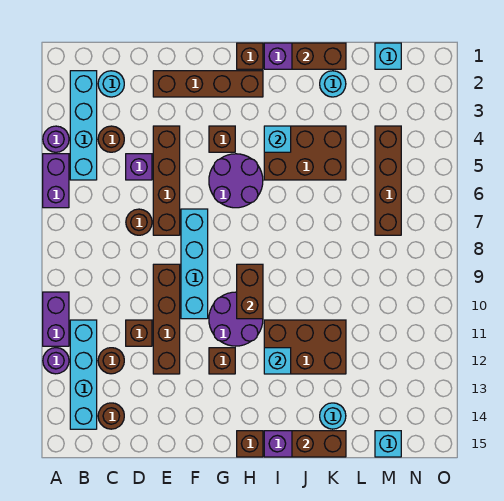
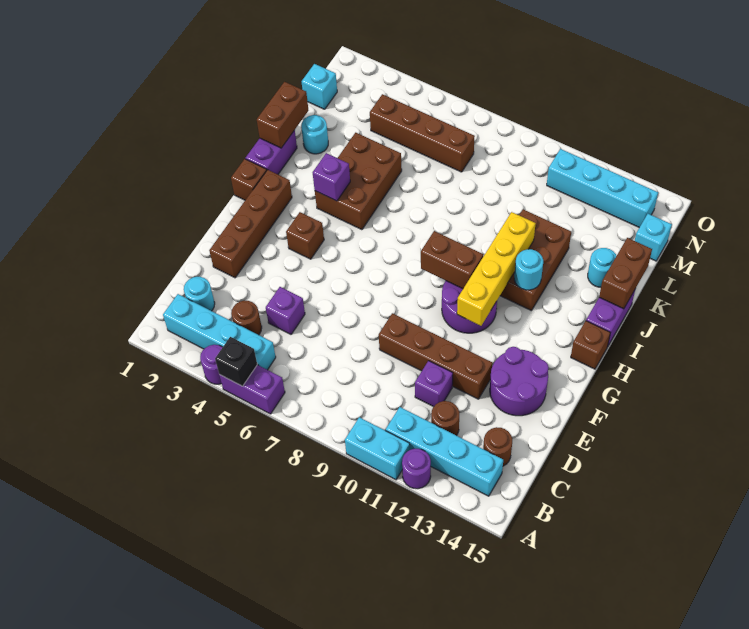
none -> black 1x1 brick [215,337,257,386]
purple 1x2 brick [43,292,69,346] -> cyan 1x2 brick [345,417,410,480]
brown 1x1 round brick [126,209,152,235] -> none
brown 1x1 brick [126,320,152,346] -> purple 1x1 brick [415,361,453,407]
brown 1x4 brick [153,126,180,235] -> none
cyan 1x4 brick [181,209,208,319] -> cyan 1x4 brick moved to [547,149,658,227]
purple 2x2 round brick [209,154,263,208] -> purple 2x2 round brick moved to [490,347,549,416]
none -> yellow 1x4 brick [457,212,536,326]
brown 1x1 brick [209,348,235,374] -> none
cyan 1x1 brick [264,126,291,152] -> purple 1x1 brick [313,153,350,201]
cyan 1x1 brick [264,348,291,374] -> cyan 1x1 round brick [514,249,543,290]

